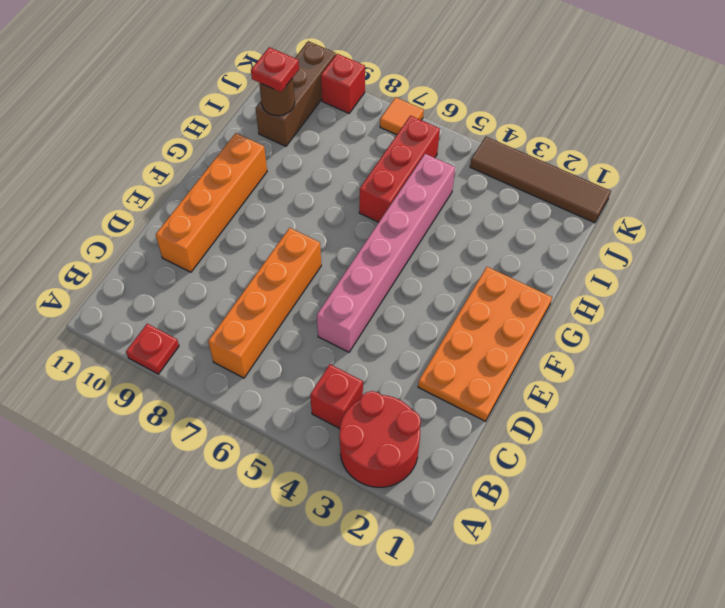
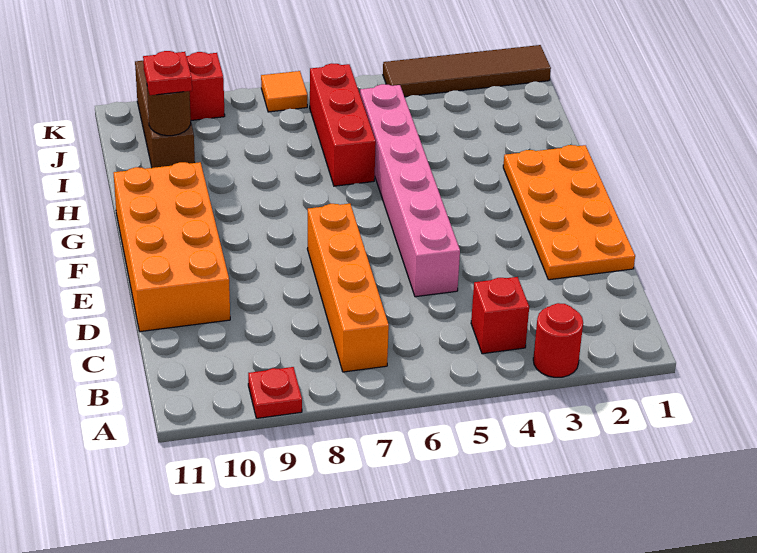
red 2x2 round brick [339,391,421,487] -> red 1x1 round brick [533,303,583,377]
orange 1x4 brick [156,133,267,272] -> orange 2x4 brick [114,162,230,332]

